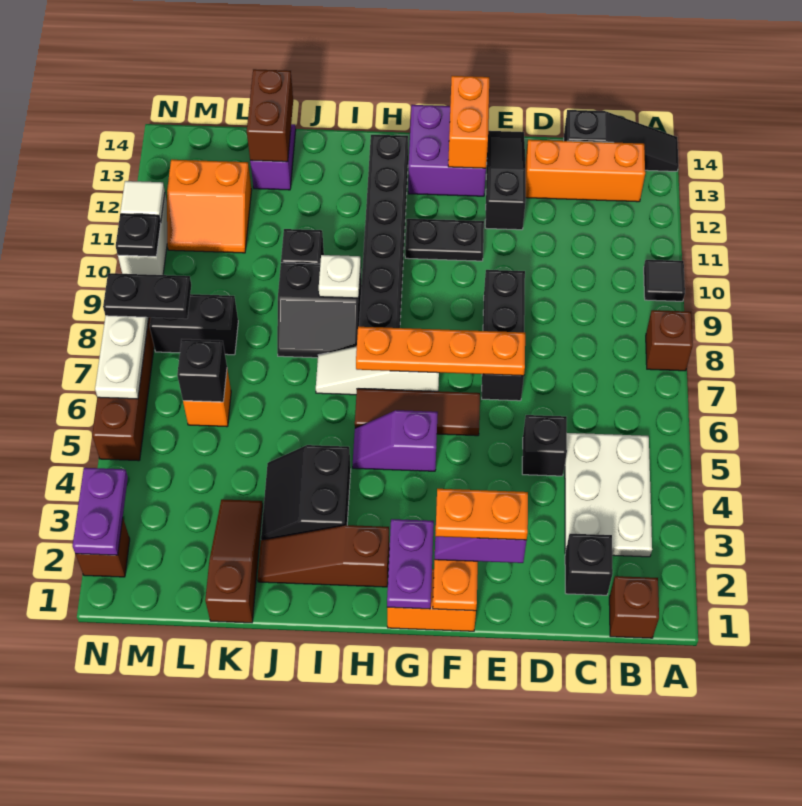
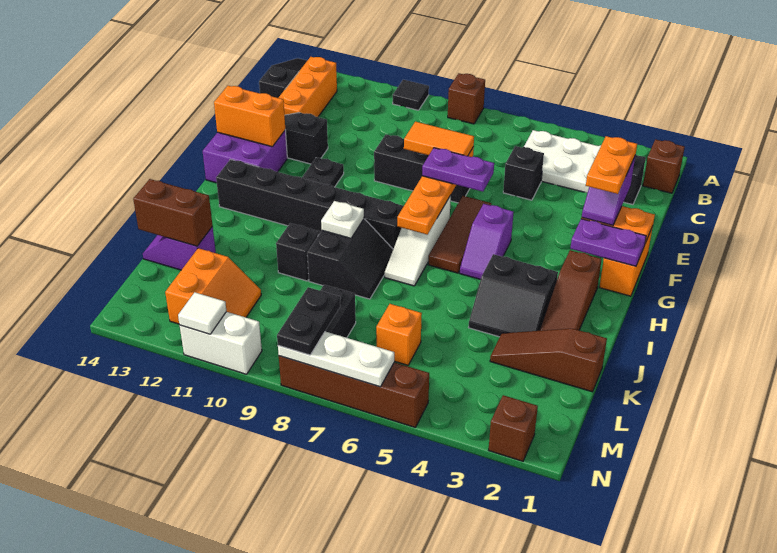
none -> orange 1x2 tile [404,122,474,156]
black 1x1 brick [177,339,227,402] -> none
purple 1x2 plate [73,468,128,555] -> purple 1x2 plate moved to [422,148,494,192]
black 1x1 plate [116,214,161,256] -> none

